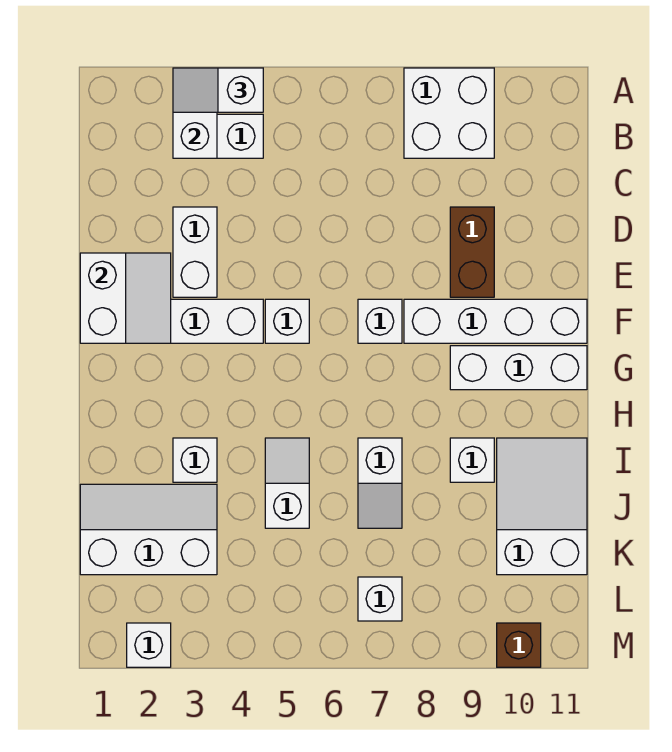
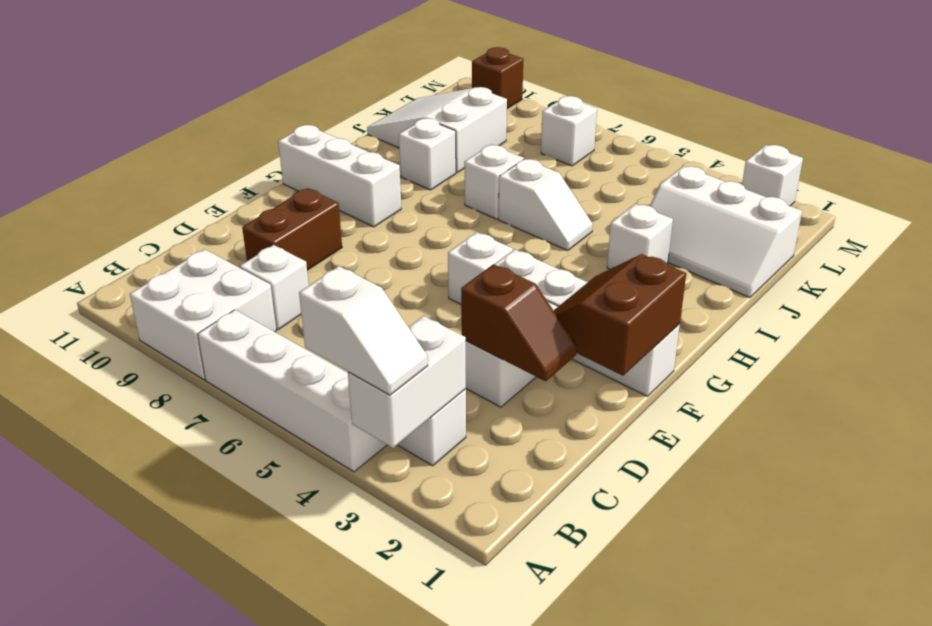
none -> brown 1x2 slope [461,264,577,381]
white 2x2 slope [80,253,171,343] -> brown 2x2 slope [554,254,686,376]
white 1x1 brick [358,299,402,343] -> white 1x1 brick moved to [240,245,309,330]
white 1x4 brick [404,299,587,343] -> white 1x4 brick moved to [198,310,387,472]
white 1x2 slope [265,438,309,528] -> white 1x2 slope turned to [498,159,593,250]
white 2x3 slope [497,438,587,575] -> white 2x3 slope turned to [367,87,507,173]

